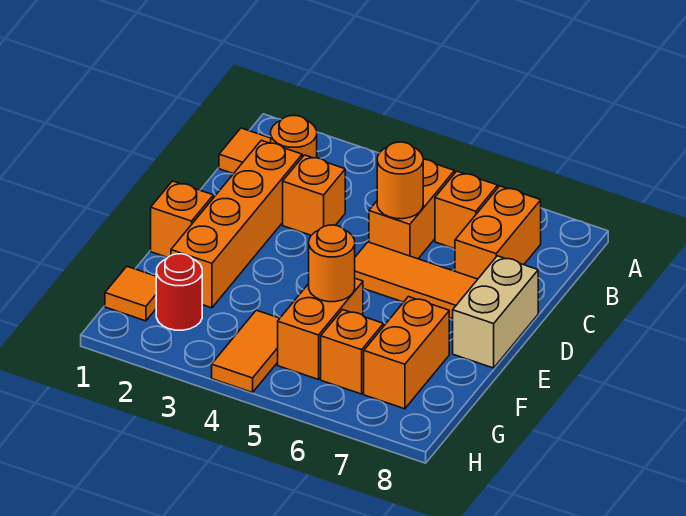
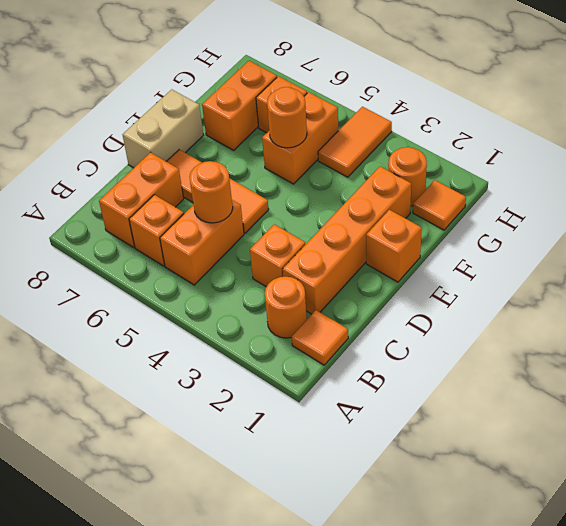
red 1x1 round brick [156,254,202,330] -> orange 1x1 round brick [388,147,427,206]

